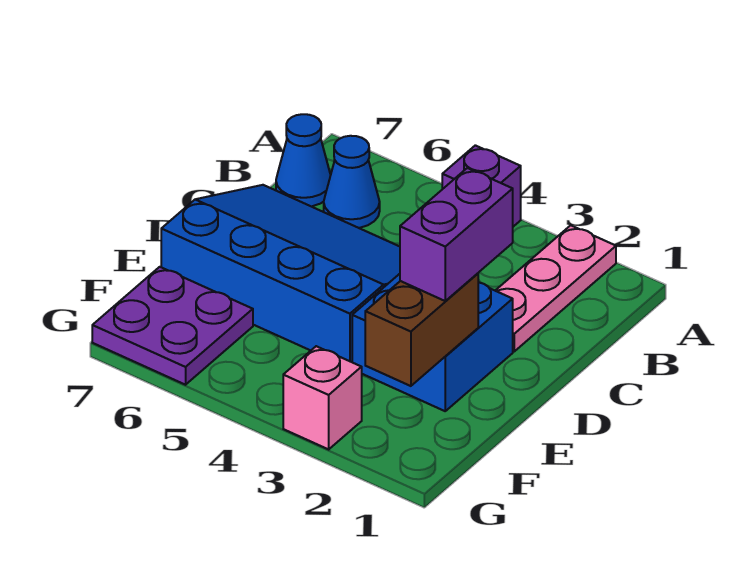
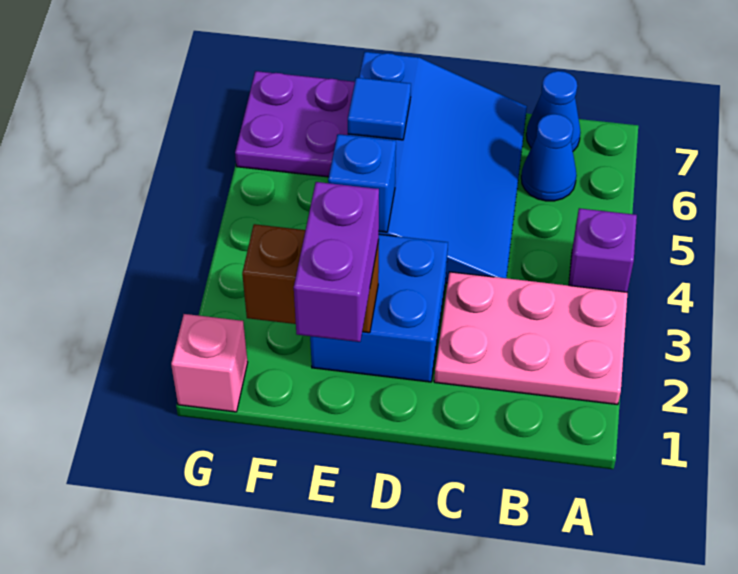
pink 1x3 plate [495,225,616,351] -> pink 2x3 plate [434,272,628,405]
purple 1x2 brick [400,168,513,301] -> purple 1x2 brick turned to [294,182,379,342]
none -> blue 1x1 brick [328,134,396,232]
none -> blue 1x1 tile [348,78,411,140]
pink 1x1 brick [283,346,362,449] -> pink 1x1 brick moved to [171,314,248,412]

